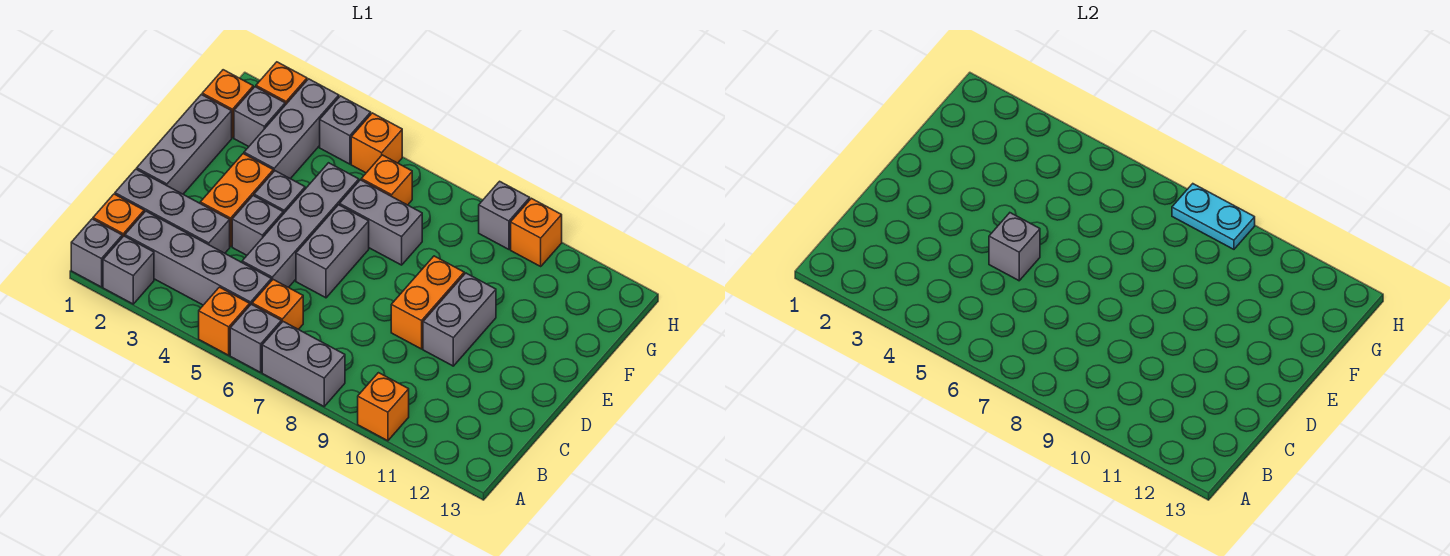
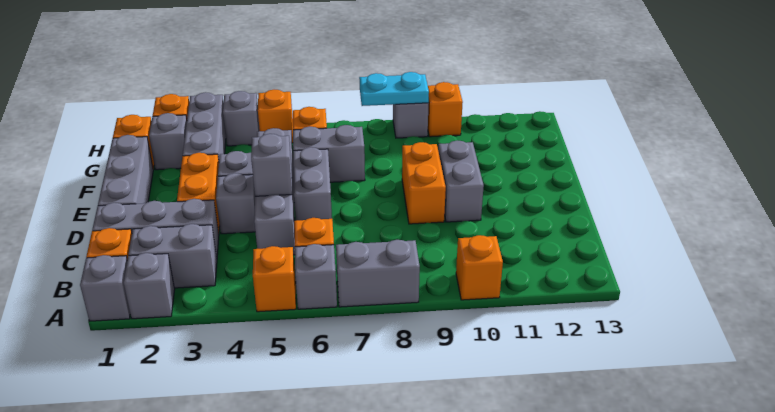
grey 1x4 brick [125,211,271,305] -> grey 1x2 brick [129,224,217,288]

